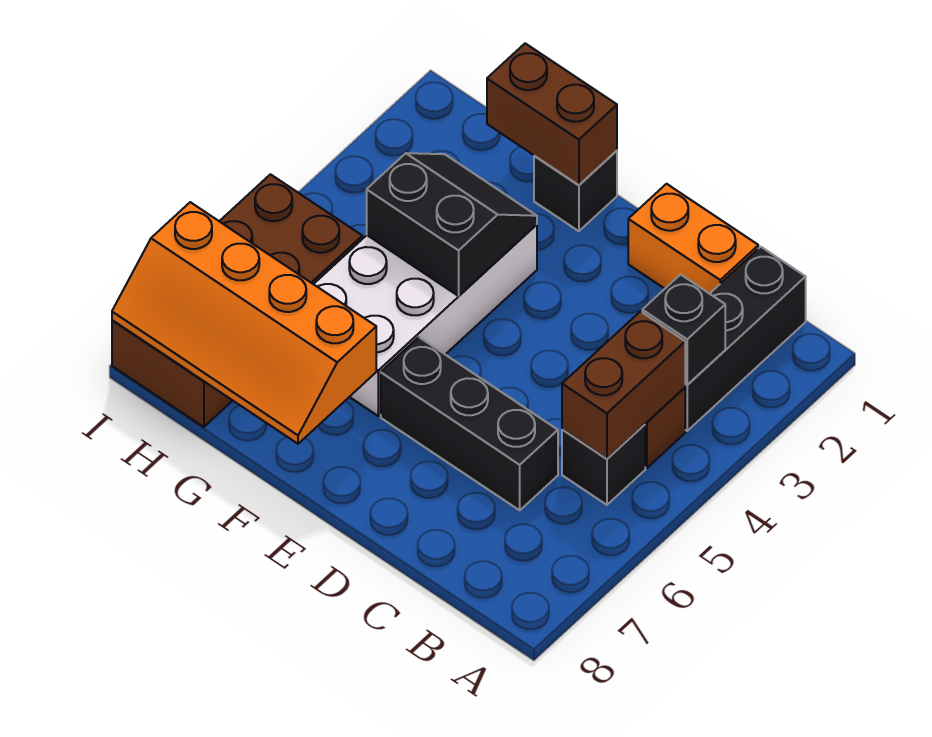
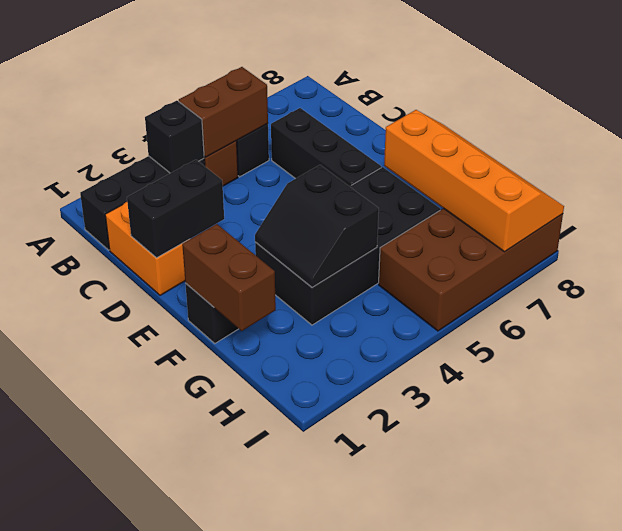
none -> black 1x2 brick [127,160,224,258]
white 2x4 brick [314,224,537,416] -> black 2x4 brick [255,167,440,325]

